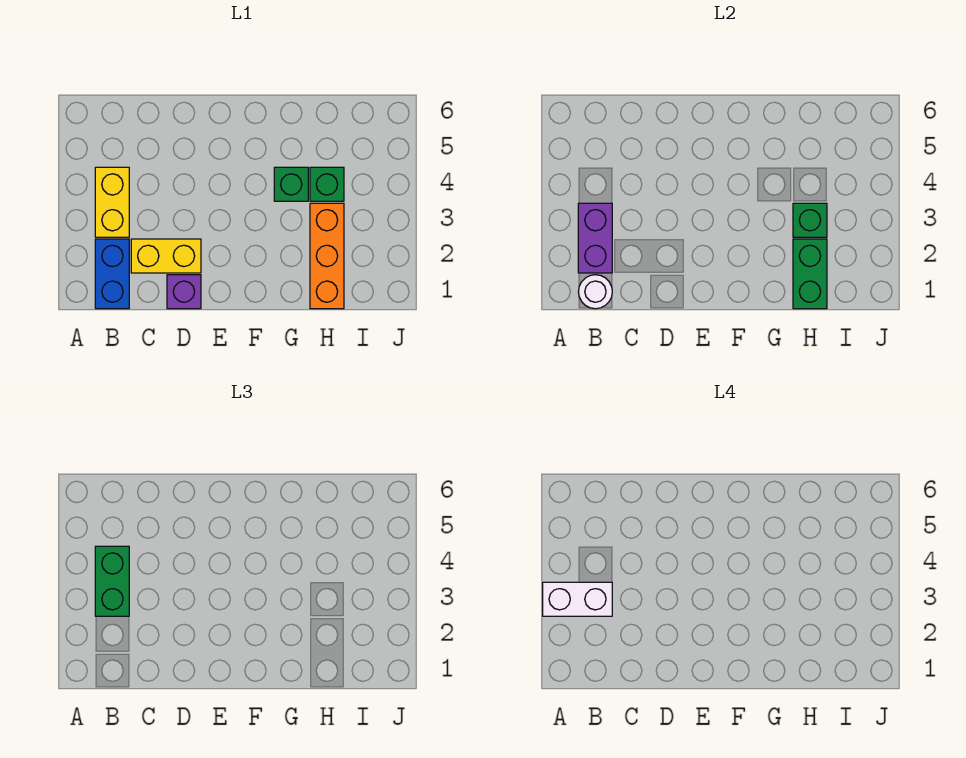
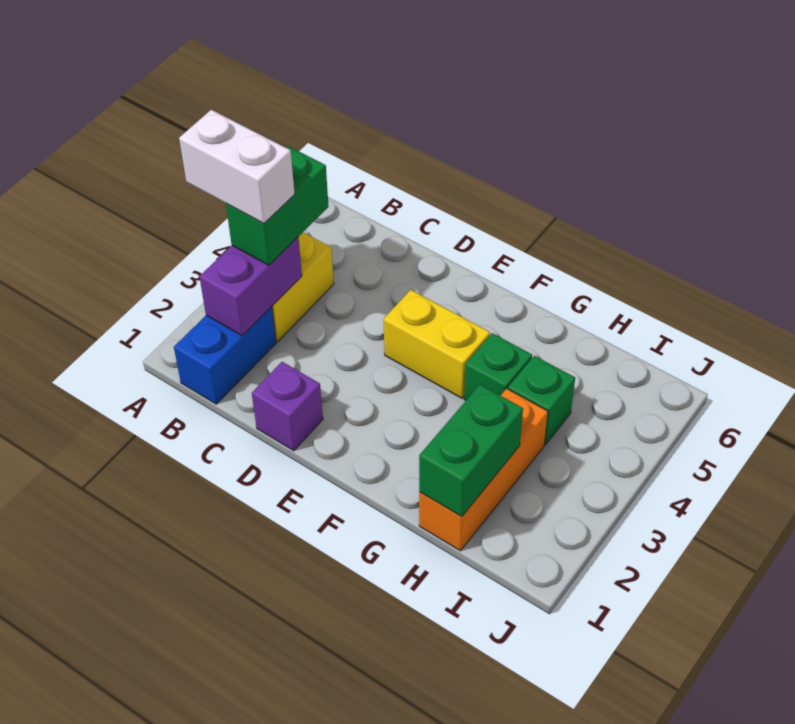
white 1x1 round brick [578,275,612,309] -> none
yellow 1x2 brick [131,239,201,273] -> yellow 1x2 brick moved to [384,290,490,398]
green 1x1 brick [793,203,827,237] -> none

